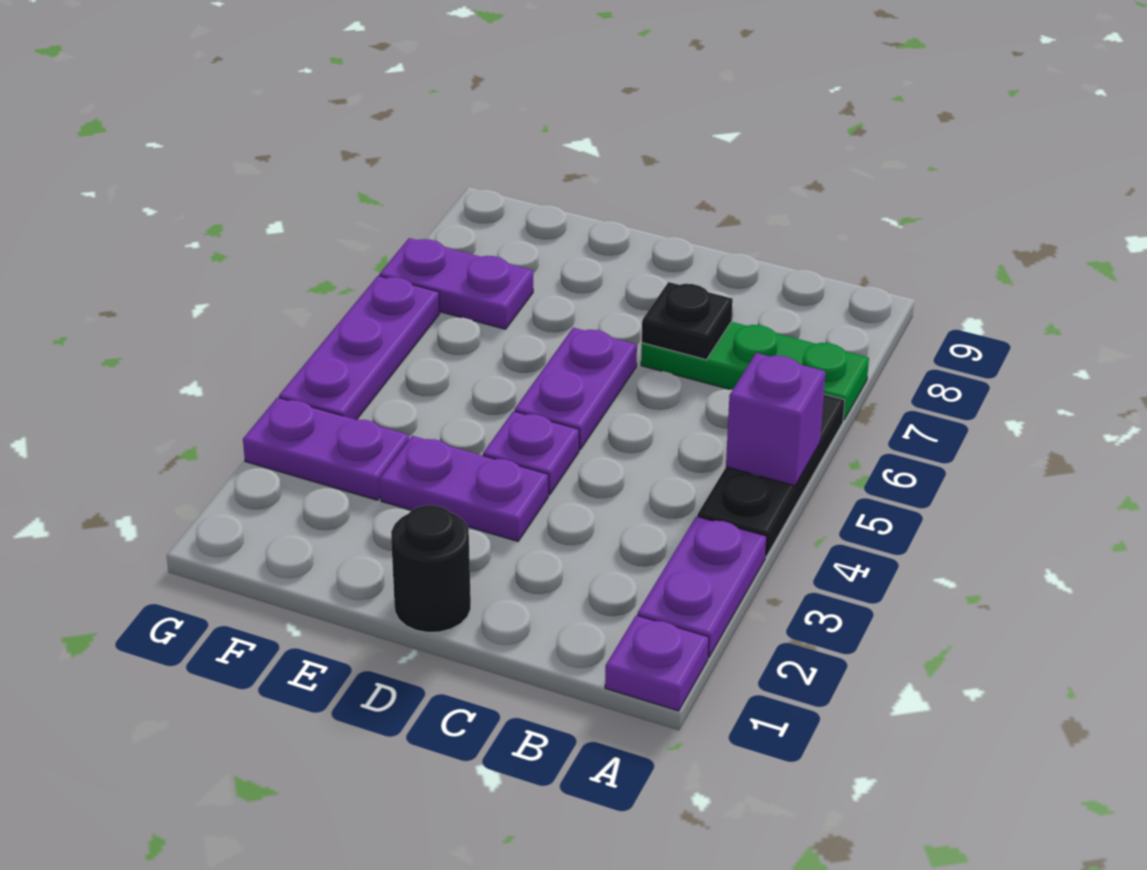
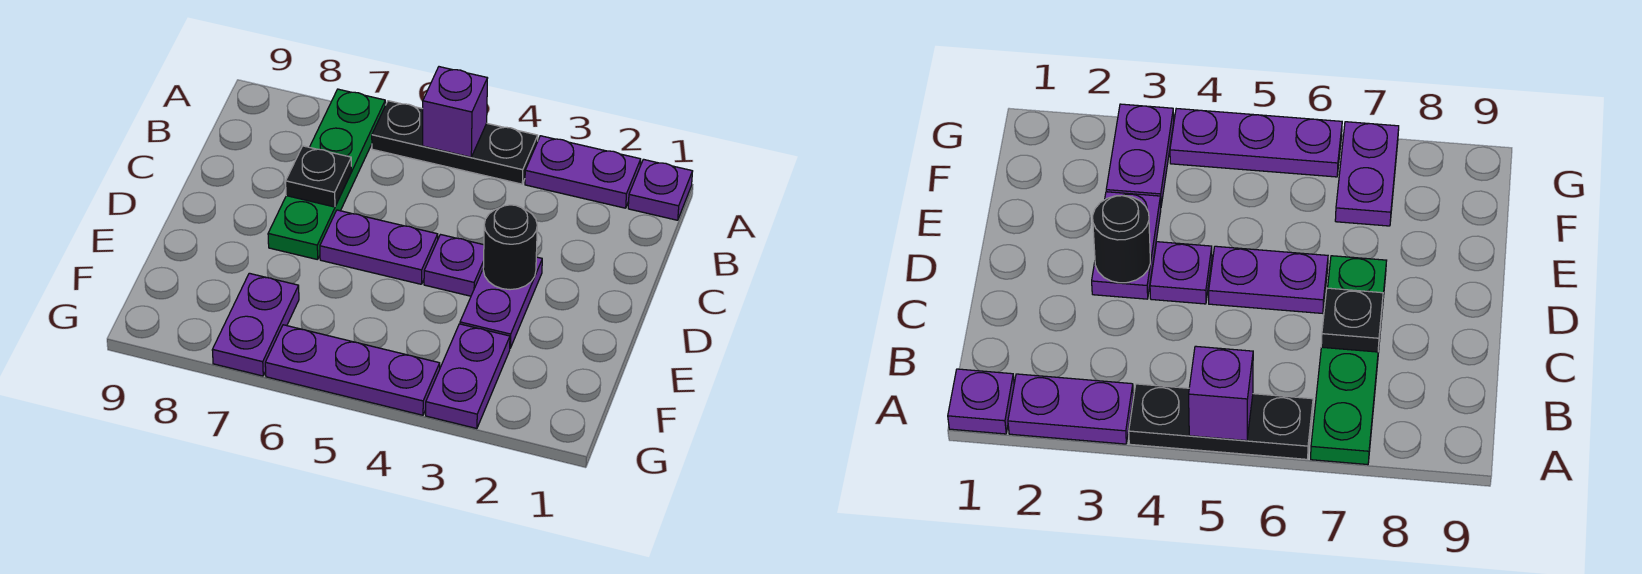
green 1x3 plate [641,322,869,420] -> green 1x4 plate [268,89,385,260]
black 1x1 round brick [391,505,471,632] -> black 1x1 round brick moved to [483,205,537,290]

